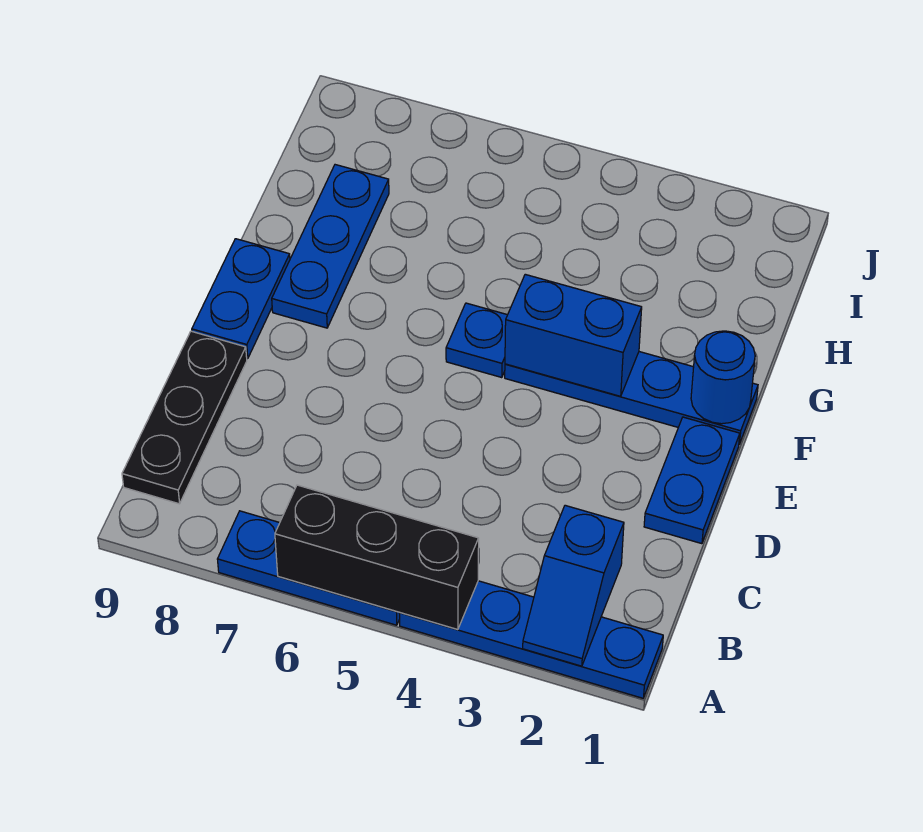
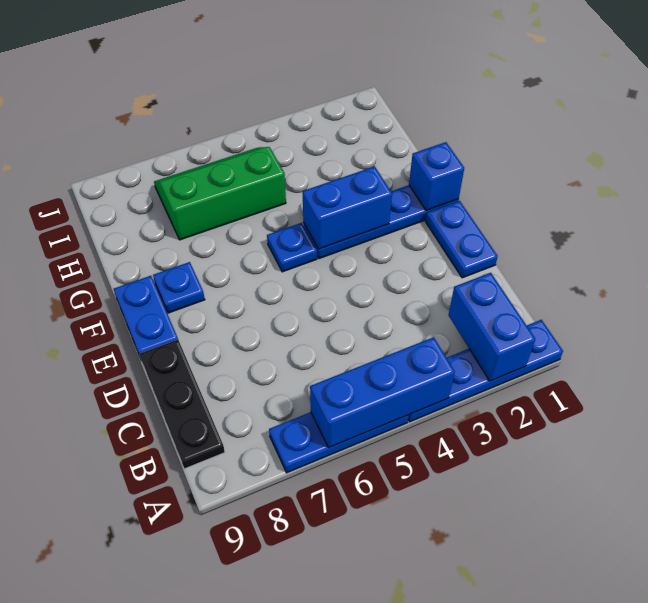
blue 1x2 slope [523,505,624,666] -> blue 1x2 brick [449,273,535,381]
black 1x3 brick [275,485,479,630] -> blue 1x3 brick [310,337,455,447]
blue 1x1 round brick [691,331,755,424] -> blue 1x1 brick [409,142,464,211]
blue 1x3 plate [272,165,389,328] -> blue 1x1 plate [153,262,205,313]
none -> green 2x3 slope [154,147,286,240]

